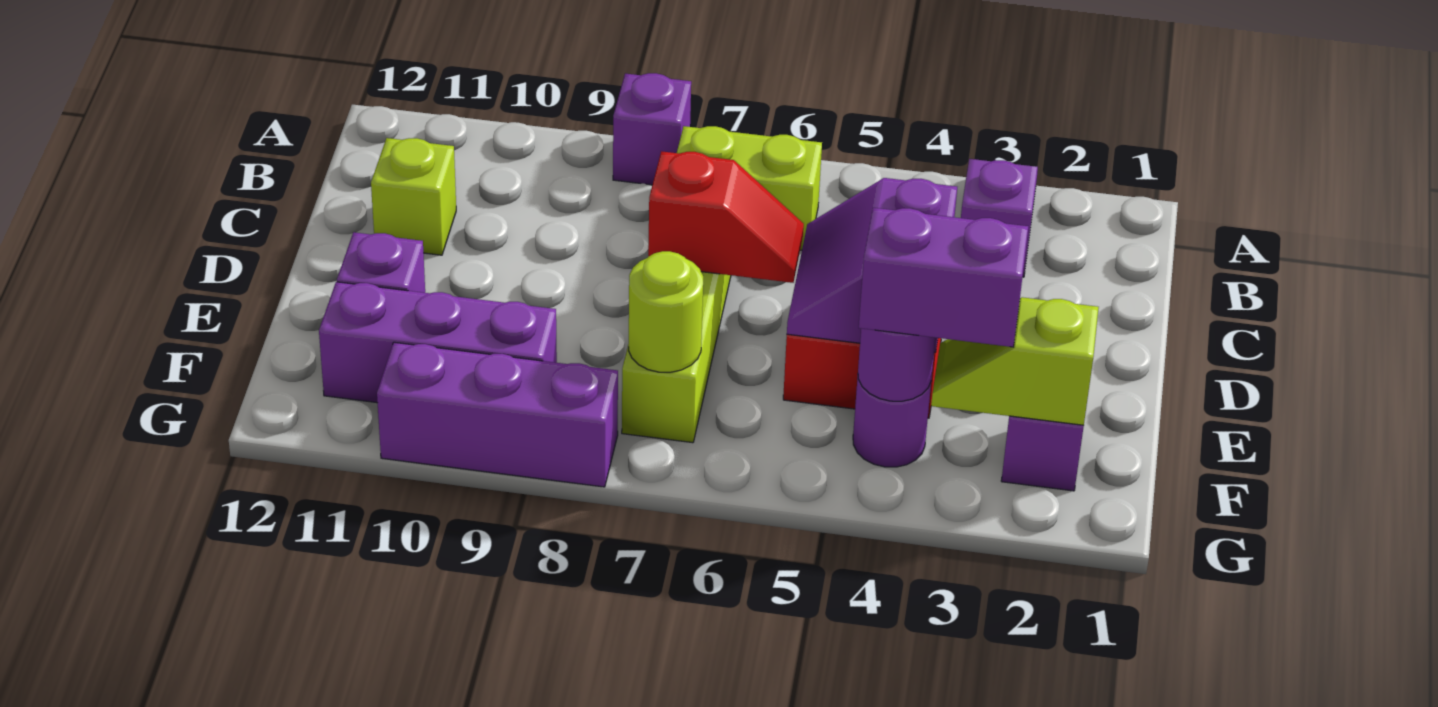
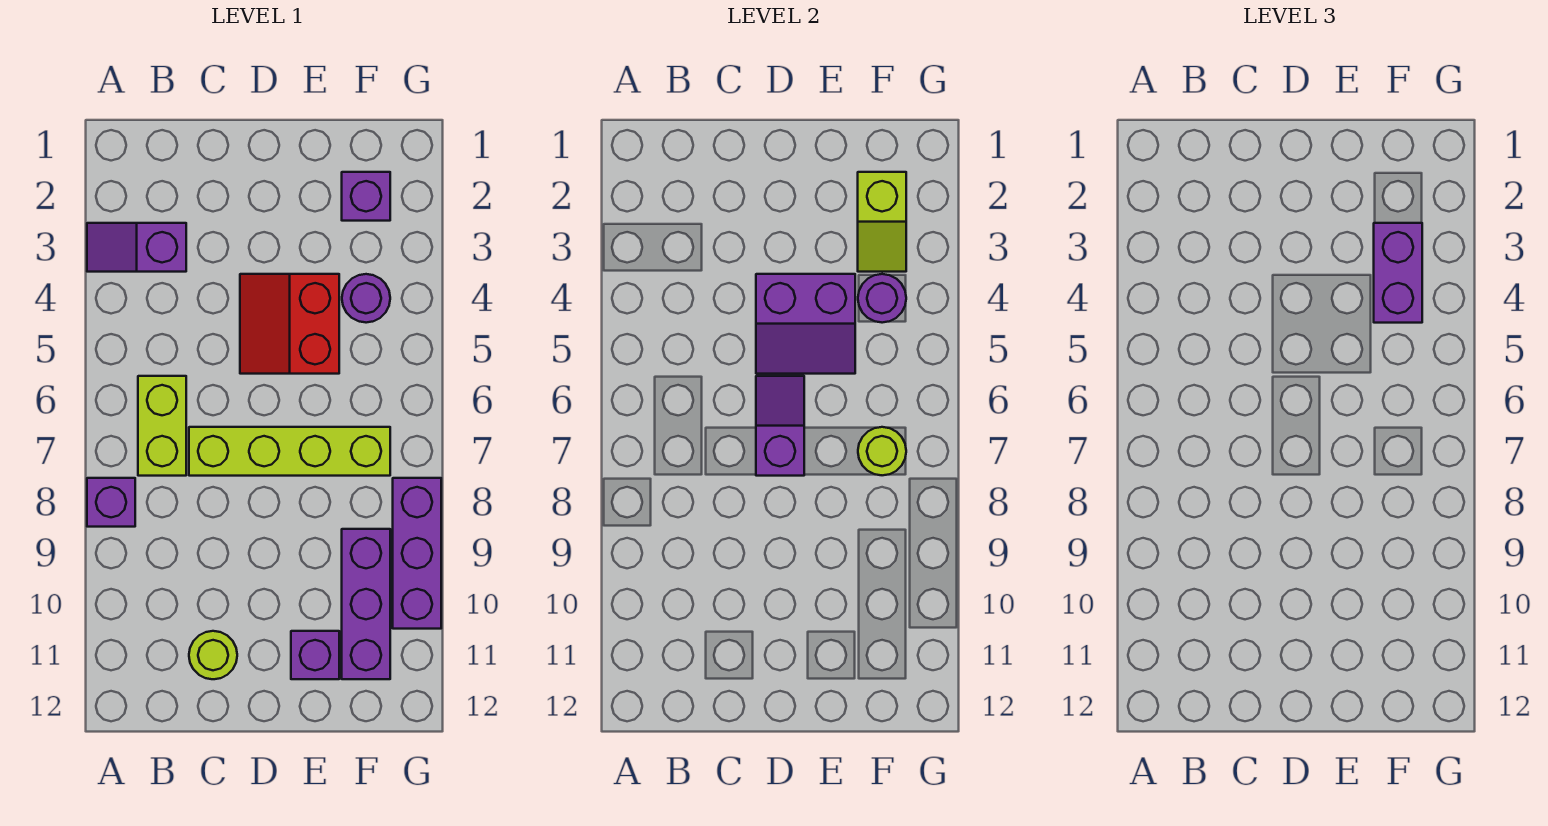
lime 1x1 brick [371,138,456,255] -> lime 1x1 round brick [189,631,237,679]
red 1x2 slope [648,151,804,283] -> purple 1x2 slope [756,376,804,476]

